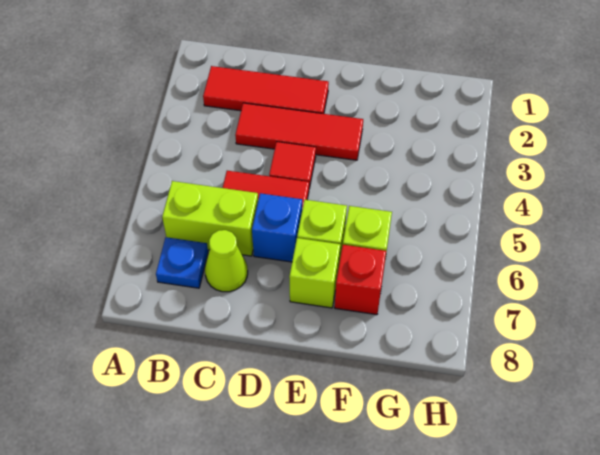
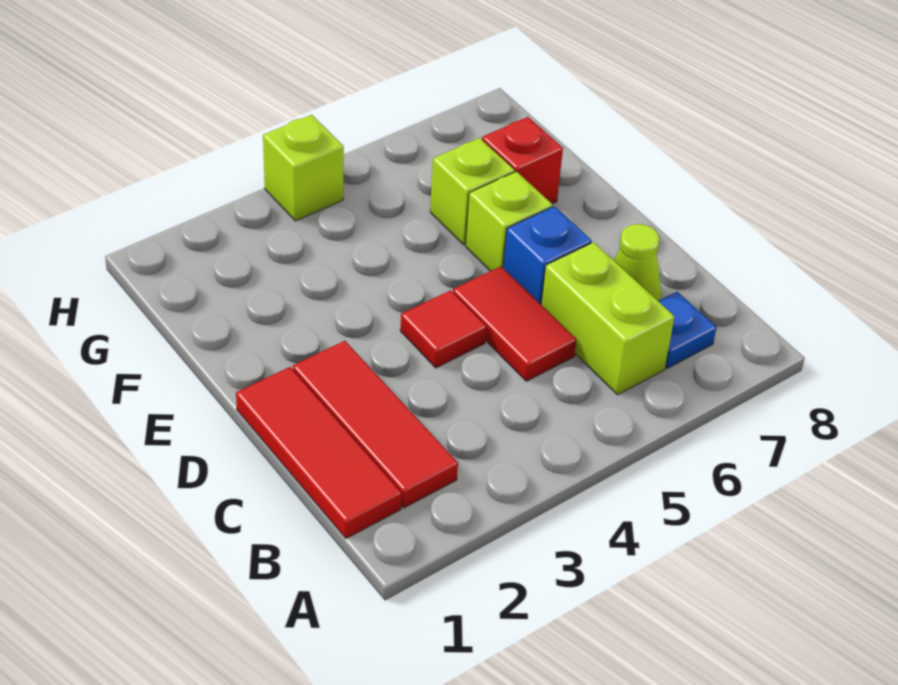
red 1x3 tile [235,103,363,160] -> red 1x3 tile moved to [236,367,402,538]
lime 1x1 brick [289,238,340,308] -> lime 1x1 brick moved to [263,115,344,221]

